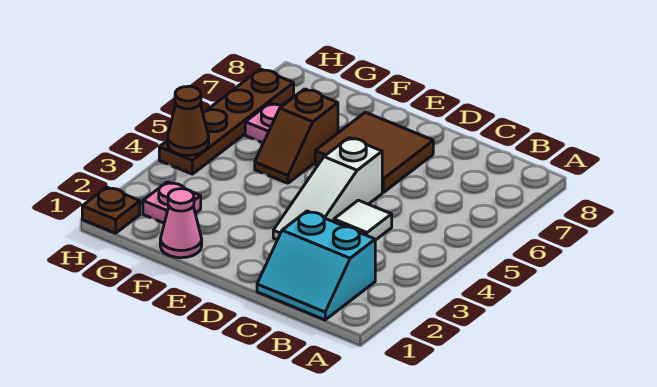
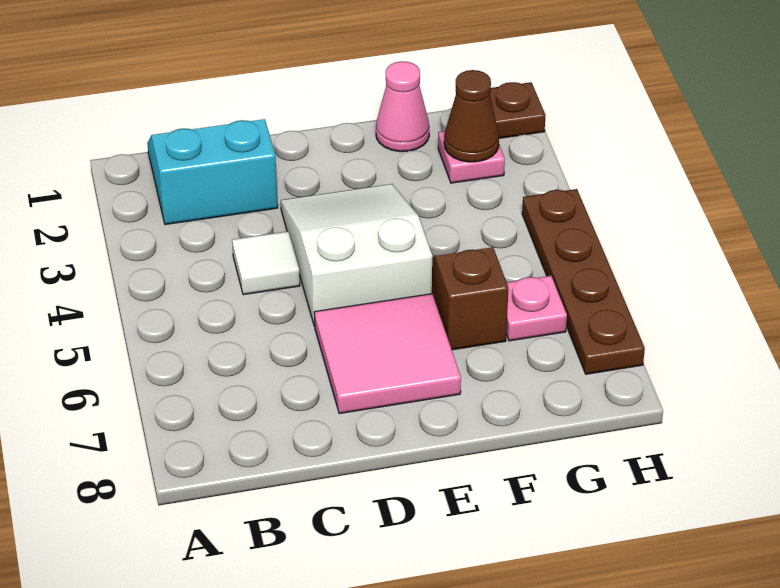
white 1x3 slope [273,138,382,240] -> white 2x3 slope [281,184,432,326]
brown 2x2 tile [315,112,433,192] -> pink 2x2 tile [314,294,461,414]
brown 1x1 cone [167,86,209,155] -> brown 1x1 cone moved to [444,70,499,162]

